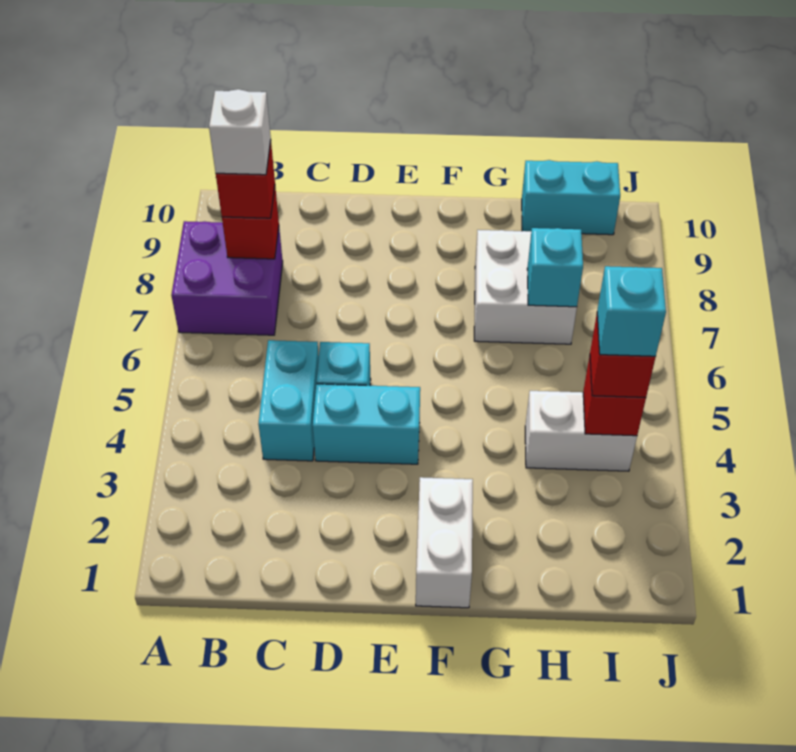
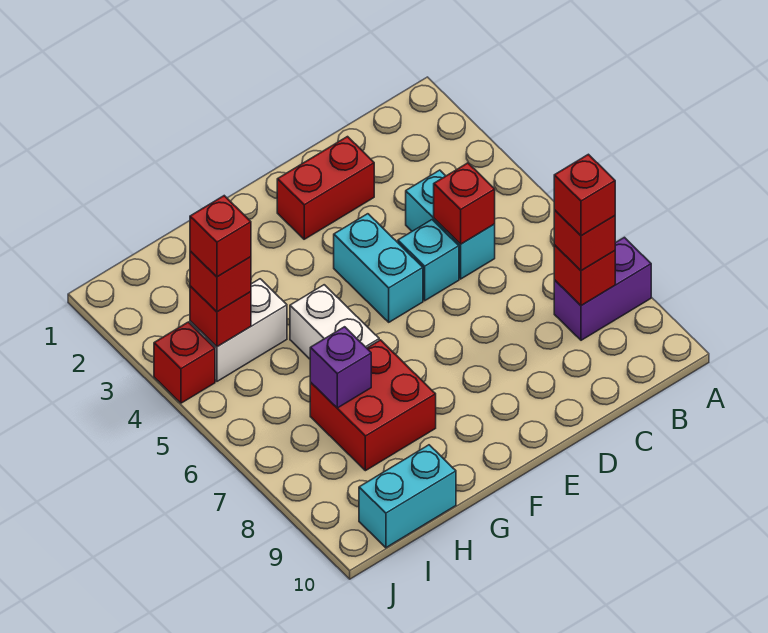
purple 2x2 brick [171,221,283,335] -> purple 1x2 brick [554,237,651,340]
white 1x1 brick [209,89,271,175] -> red 1x1 brick [554,154,615,236]
none -> red 1x1 brick [434,163,495,244]
none -> red 1x2 brick [277,137,374,239]
cyan 1x2 brick [313,384,420,464] -> cyan 1x2 brick turned to [334,214,423,322]
white 1x2 brick [416,477,473,608] -> white 1x2 brick moved to [290,285,379,359]
white 2x2 brick [474,230,577,344] -> red 2x2 brick [310,340,436,471]
cyan 1x1 brick [527,228,583,307] -> purple 1x1 brick [310,327,371,408]
cyan 1x1 brick [597,266,666,356] -> red 1x1 brick [190,196,251,277]
none -> red 1x1 brick [154,322,215,403]

